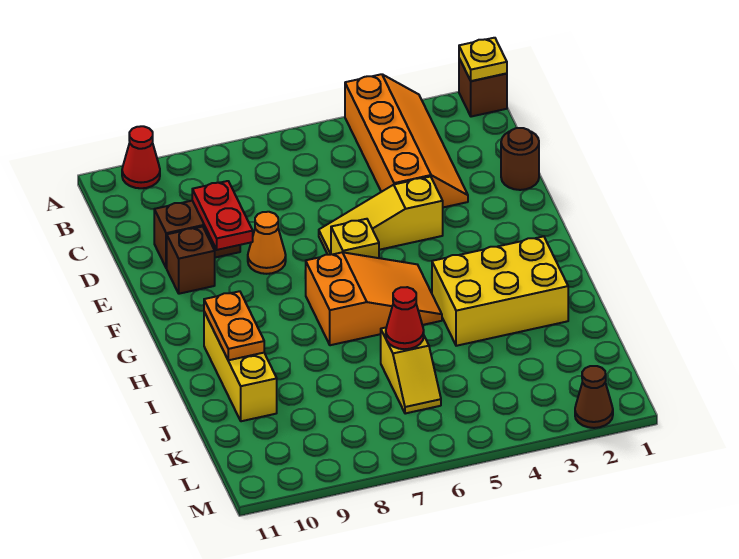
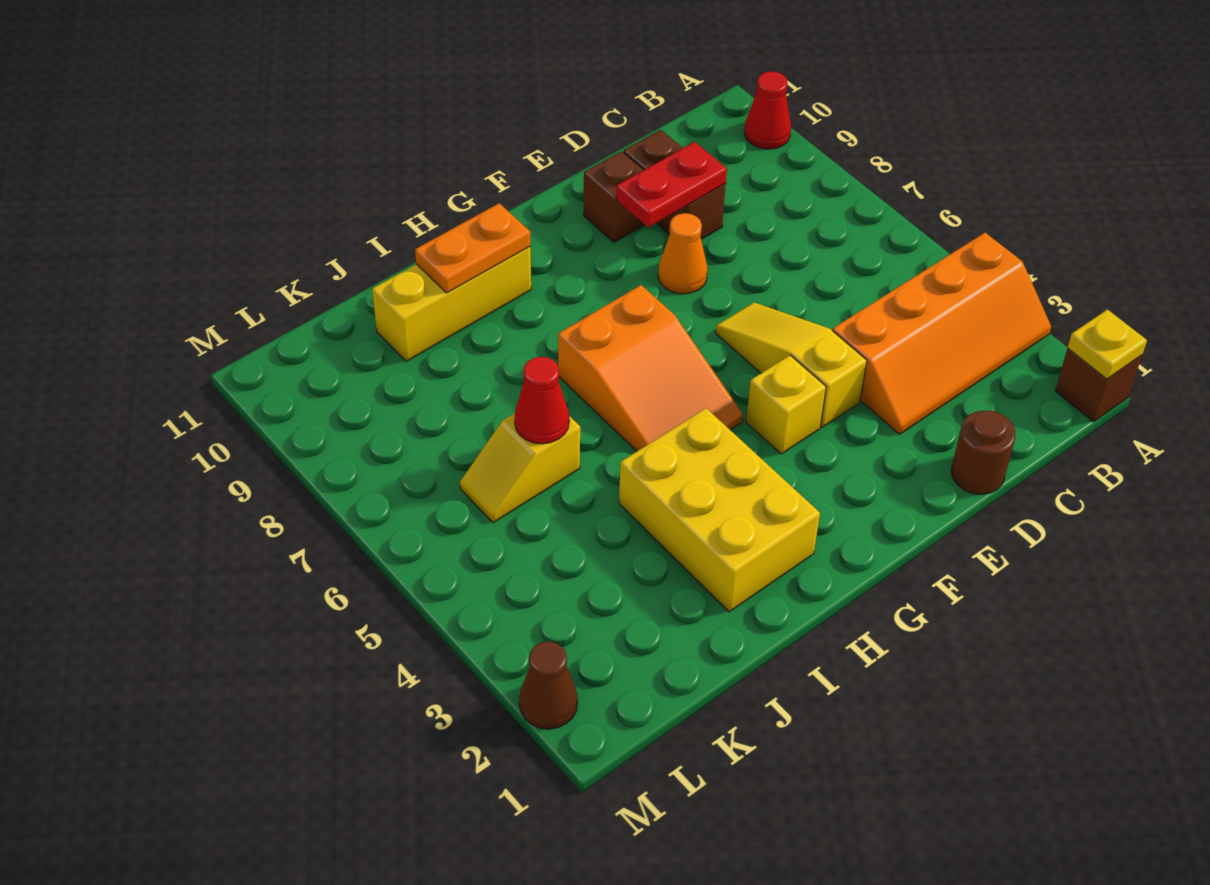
yellow 1x1 brick [331,219,379,258] -> yellow 1x1 brick moved to [746,355,826,454]

